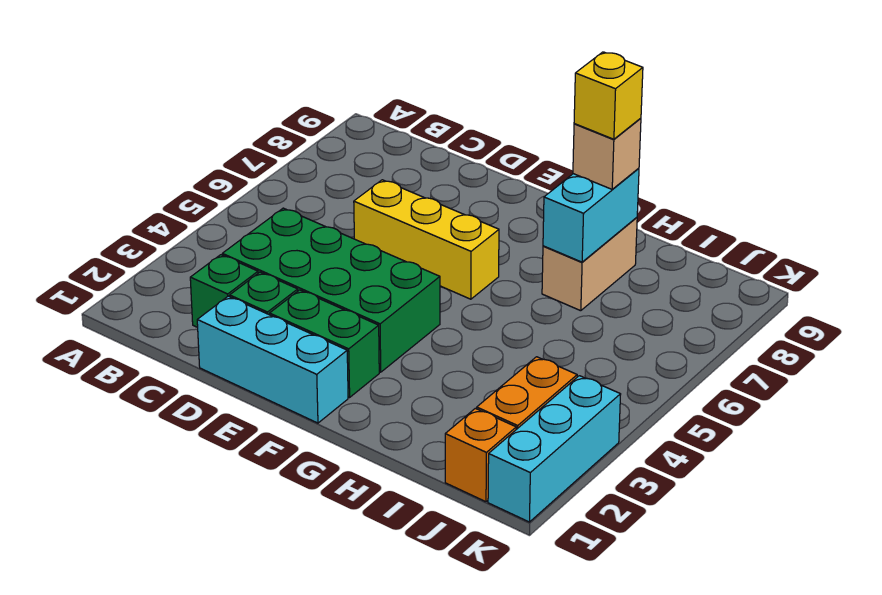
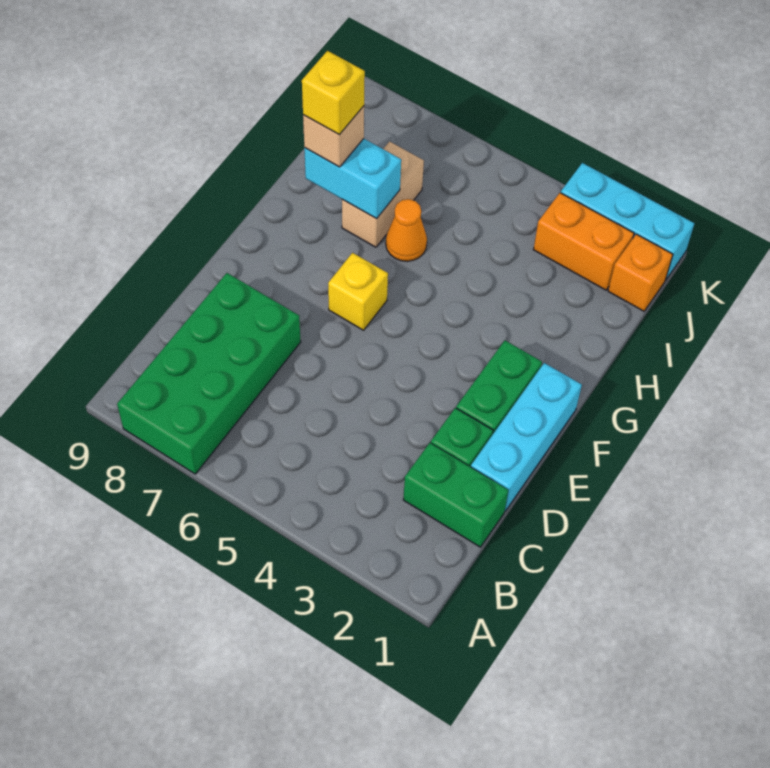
green 1x1 brick [190,255,258,327] -> green 1x2 brick [403,443,508,547]
green 2x4 brick [222,208,440,372] -> green 2x4 brick moved to [117,273,301,474]
yellow 1x3 brick [354,180,499,299] -> yellow 1x1 brick [328,253,388,330]
none -> orange 1x1 cone [386,199,427,261]
tan 1x2 brick [542,217,637,311] -> tan 1x2 brick turned to [342,142,424,247]

